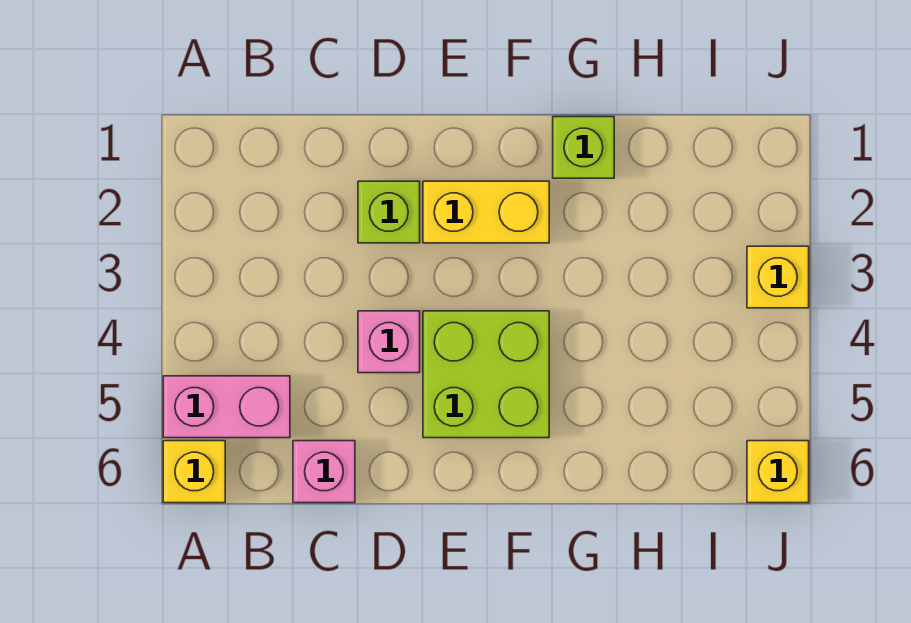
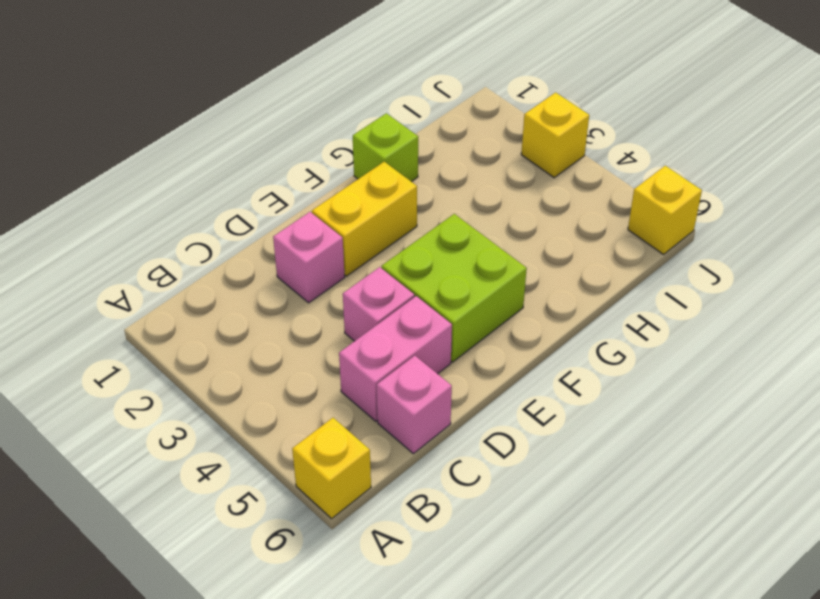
pink 1x2 brick [163,376,290,438] -> pink 1x2 brick moved to [339,296,452,421]
lime 1x1 brick [358,181,420,243] -> pink 1x1 brick [273,212,345,303]

